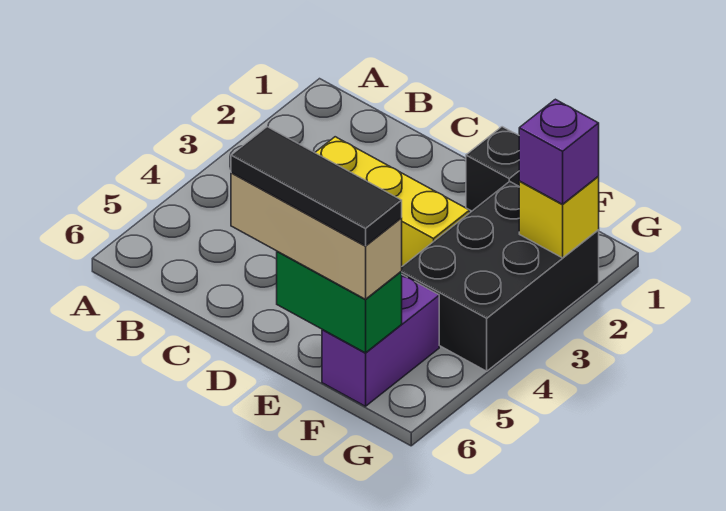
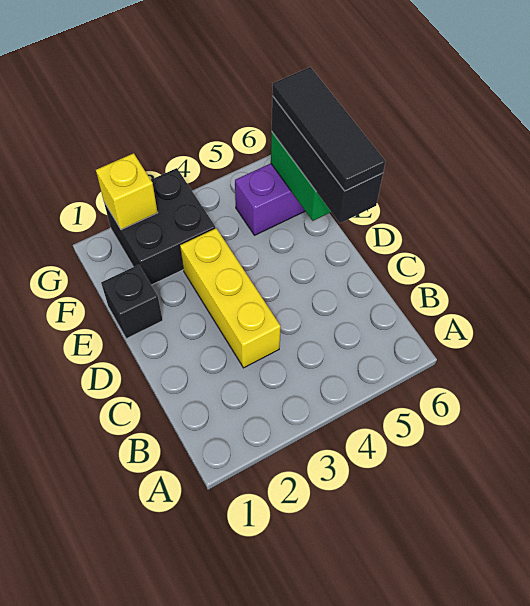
tan 1x3 brick [231,173,402,299] -> black 1x3 brick [272,96,383,223]
black 2x3 brick [401,181,599,371] -> black 2x2 brick [104,168,215,285]
purple 1x1 brick [519,99,599,204] -> none

